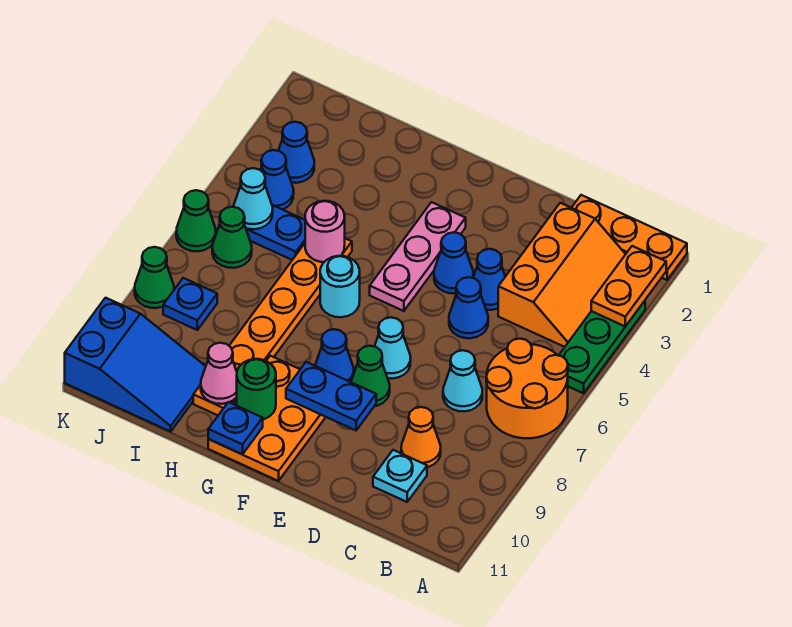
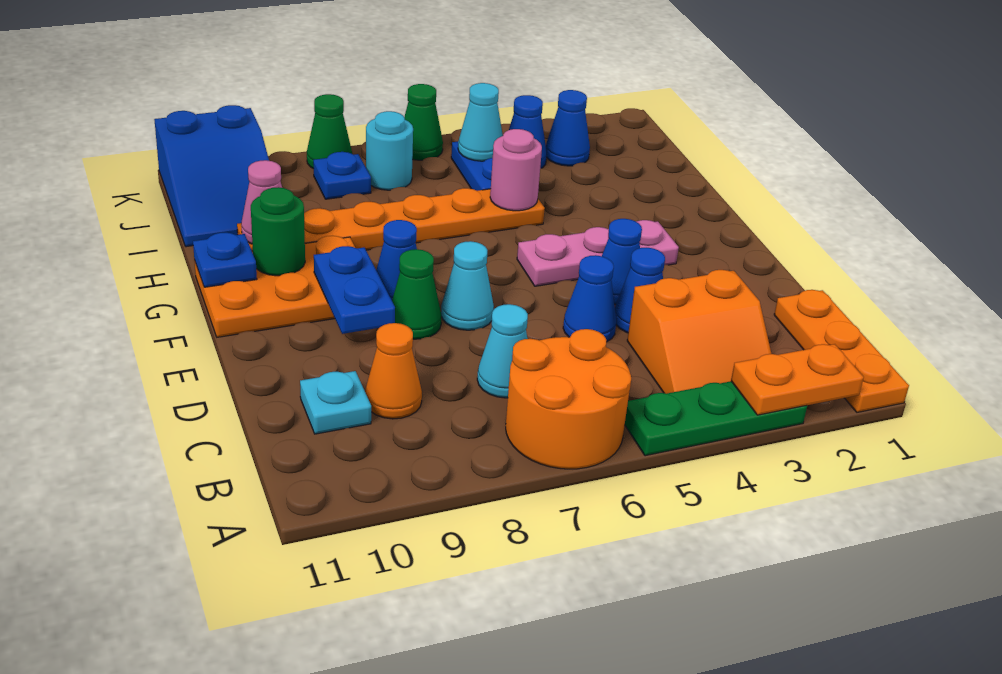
orange 2x3 slope [498,203,626,347] -> orange 2x2 slope [627,270,771,394]
cyan 1x1 round brick [320,256,360,317] -> cyan 1x1 round brick moved to [366,111,413,190]
green 1x1 cone [212,207,252,268] -> none

